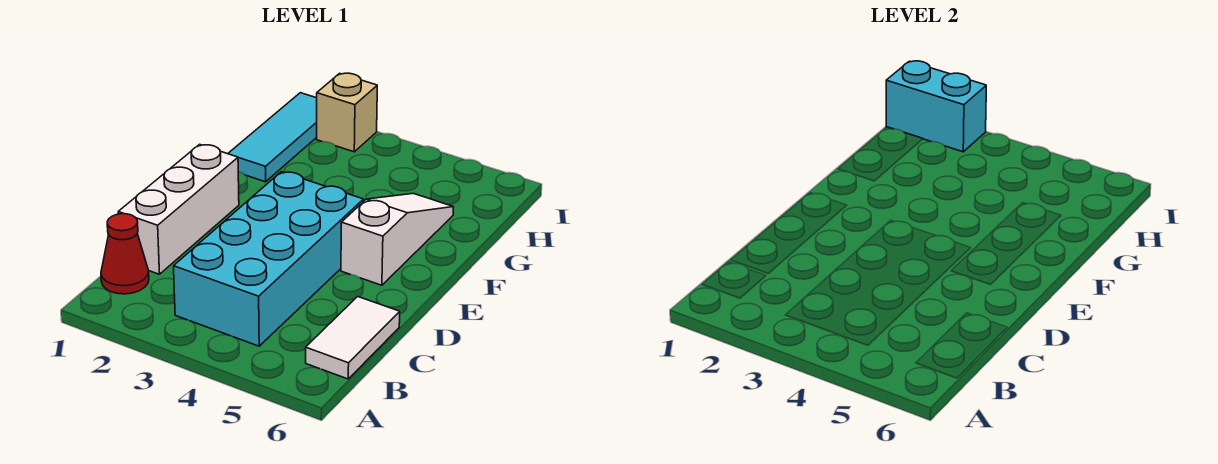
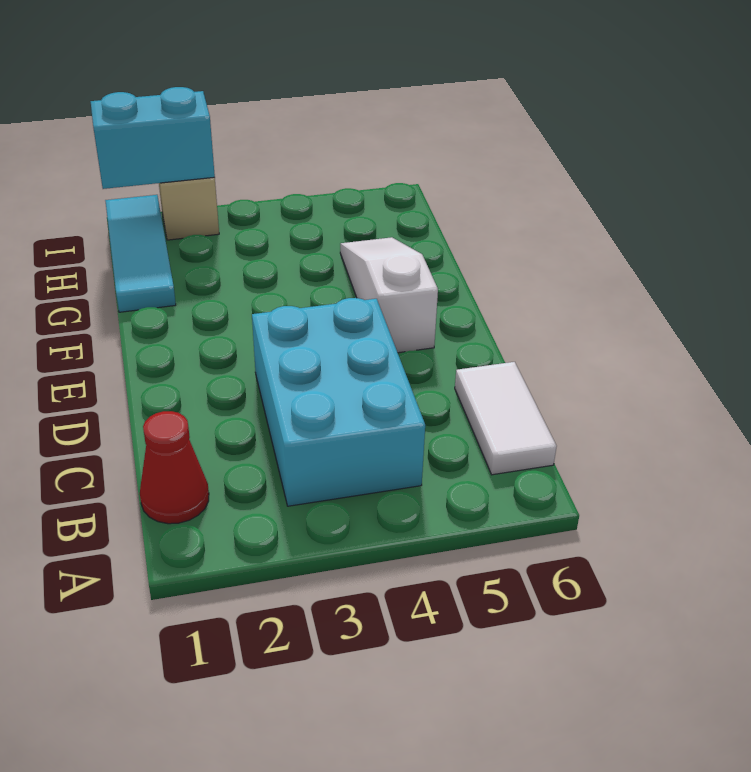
cyan 2x4 brick [174,172,364,346] -> cyan 2x3 brick [252,298,425,506]
white 1x3 brick [118,144,239,274] -> none

